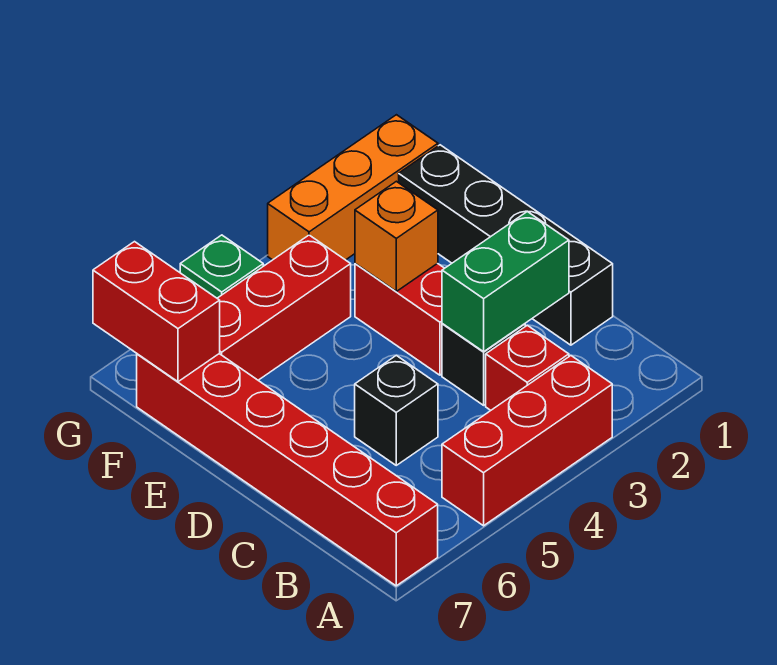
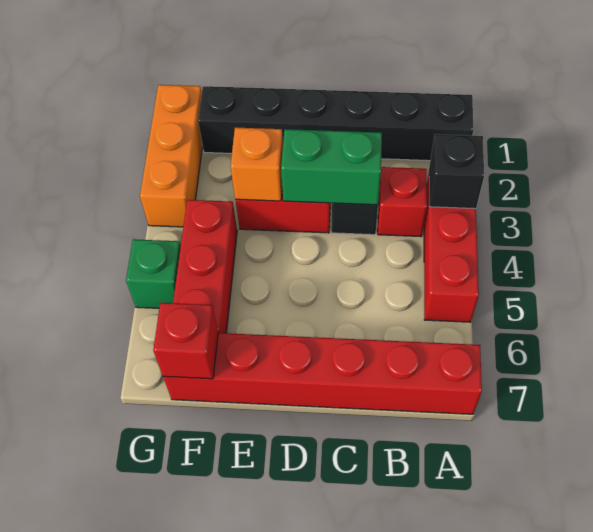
black 1x4 brick [399,145,613,345] -> black 1x6 brick [198,86,474,161]
green 1x2 brick [442,212,569,352] -> green 1x2 brick turned to [281,129,382,205]
black 1x1 brick [355,355,438,465] -> black 1x1 brick moved to [429,134,484,209]
red 1x2 brick [93,242,220,382] -> red 1x1 brick [153,303,218,379]

